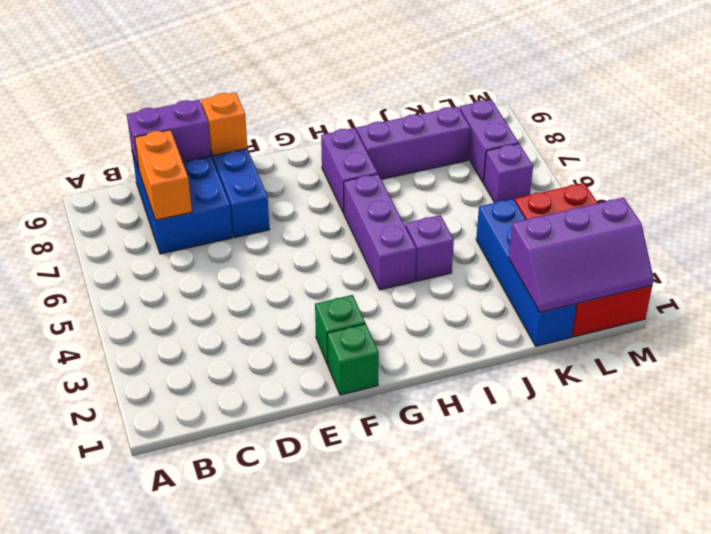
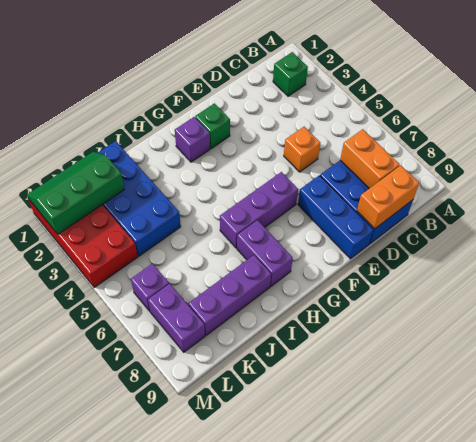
purple 1x2 brick [127,100,211,169] -> orange 1x2 brick [357,165,419,229]
orange 1x1 brick [201,92,248,156] -> orange 1x1 brick moved to [284,127,320,172]
green 1x1 brick [327,324,379,395] -> green 1x1 brick moved to [273,52,308,96]
purple 1x3 brick [344,174,416,290] -> purple 1x3 brick turned to [220,172,298,248]
purple 1x1 brick [405,215,454,281] -> purple 1x1 brick moved to [175,117,210,162]
blue 1x4 brick [476,199,577,346] -> blue 2x4 brick [98,141,181,256]
purple 2x3 slope [509,198,654,313] -> green 2x3 slope [27,152,125,234]

